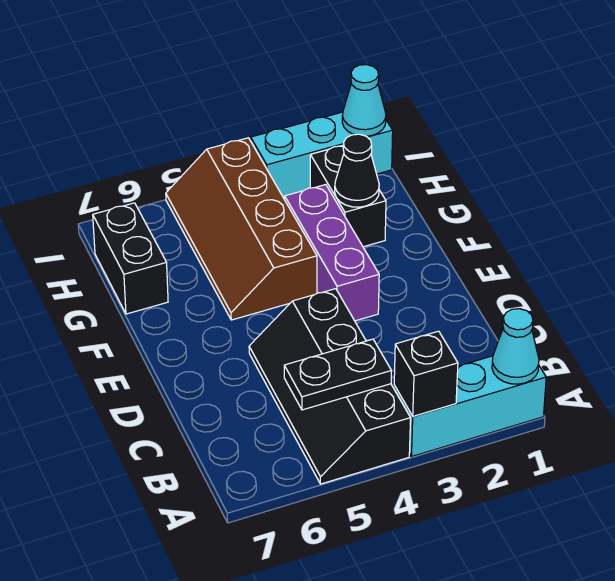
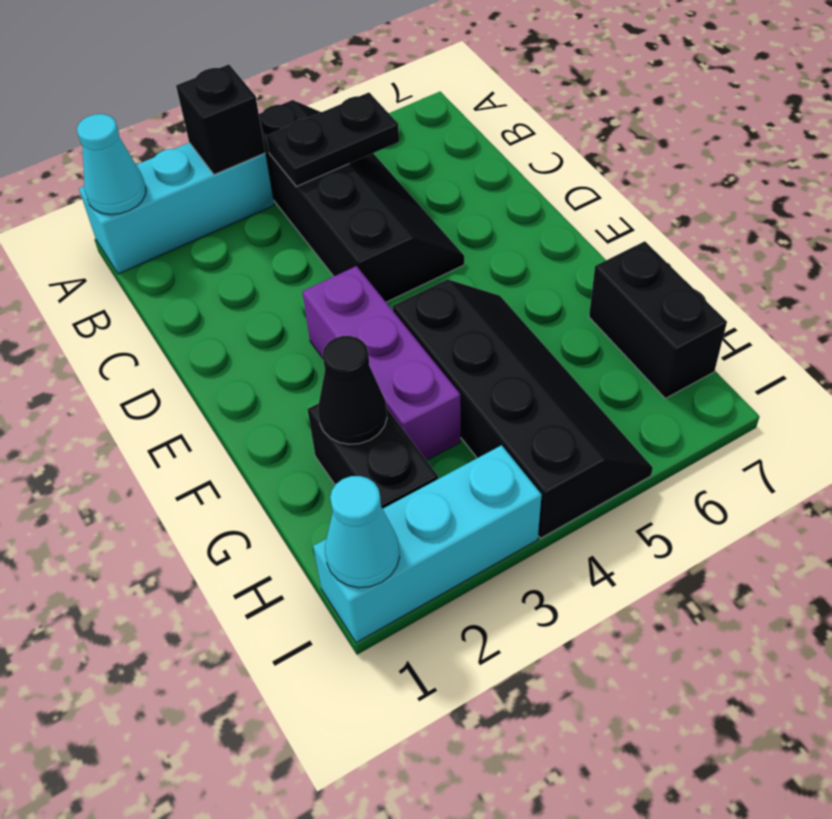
brown 2x4 slope [166,138,317,320] -> black 2x4 slope [393,279,653,538]

